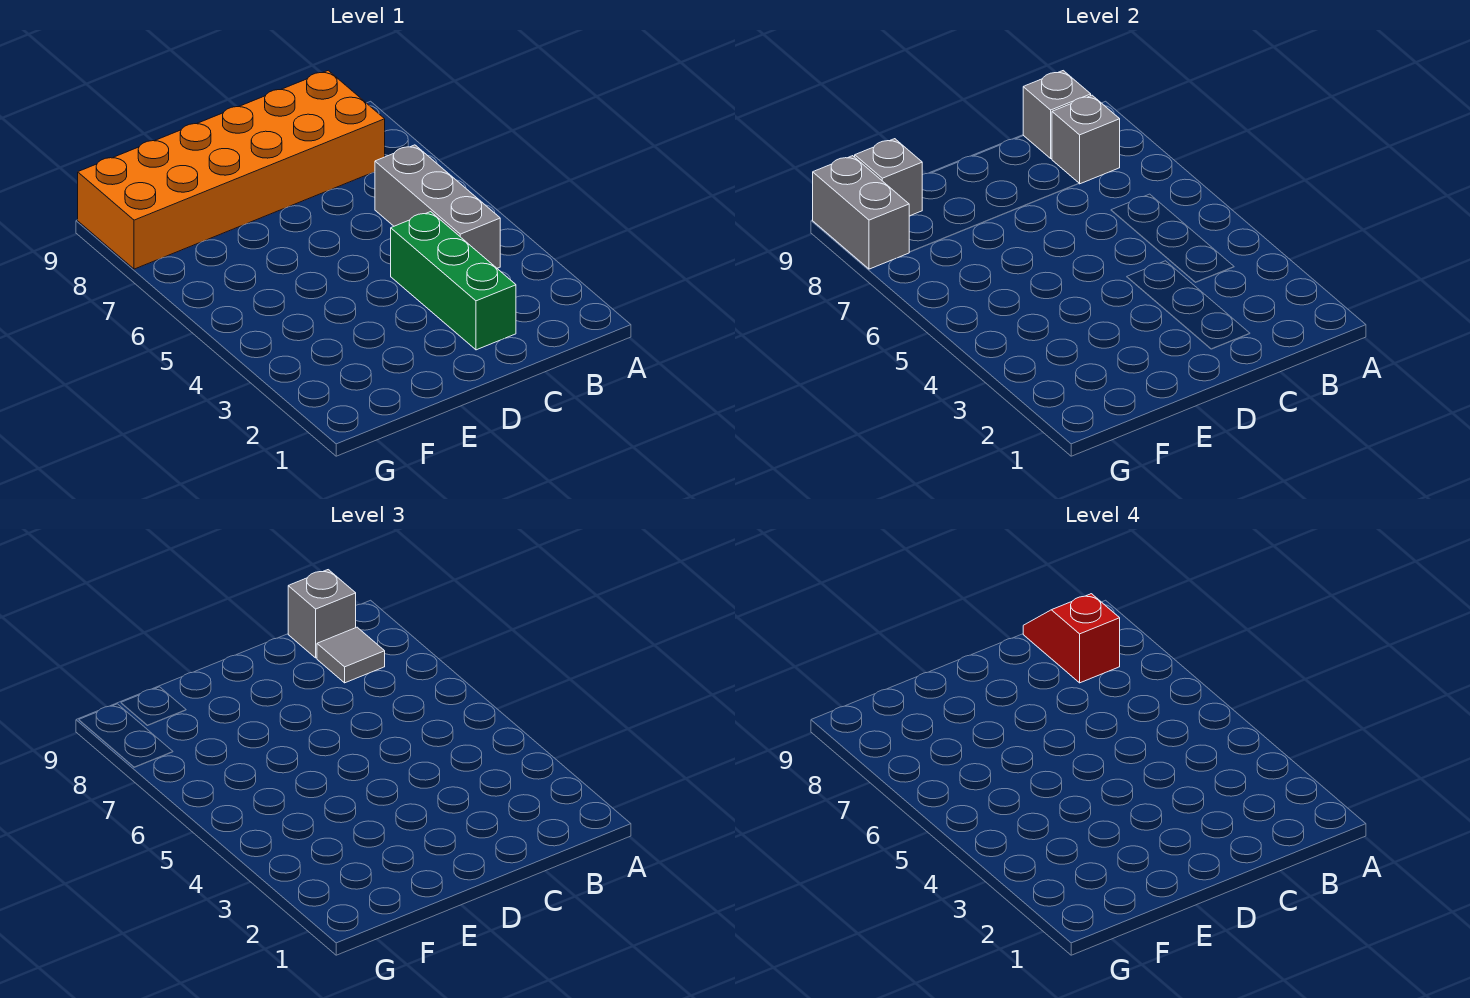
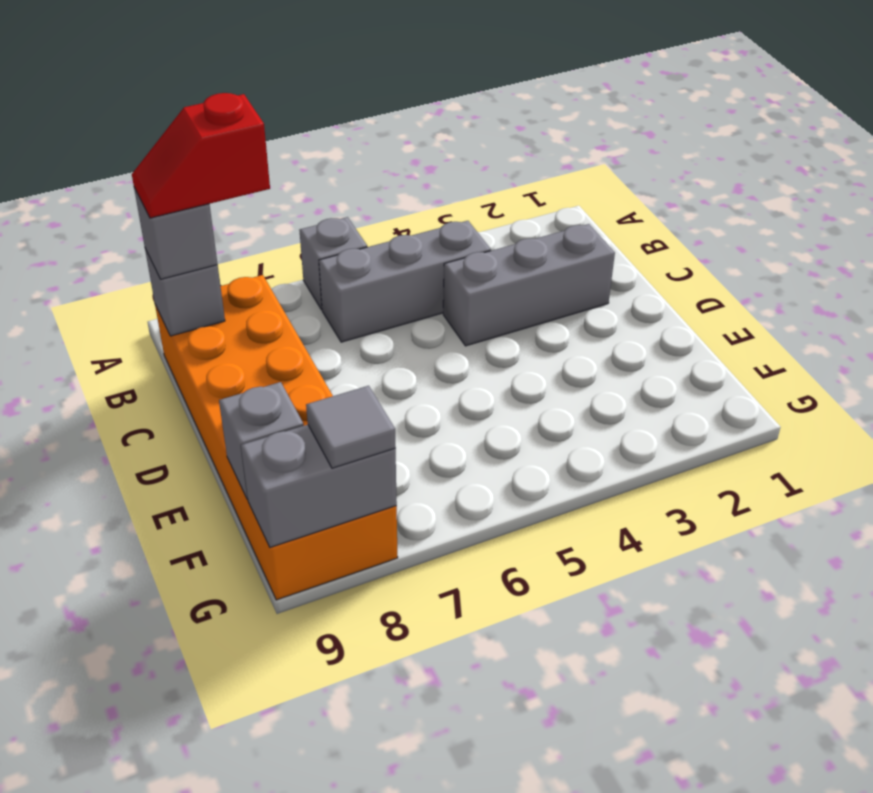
grey 1x1 brick [1052,95,1120,184] -> grey 1x1 brick moved to [299,217,367,310]
grey 1x1 tile [317,627,385,683] -> grey 1x1 tile moved to [306,386,396,468]
green 1x3 brick [391,212,516,350] -> grey 1x3 brick [443,224,615,346]

